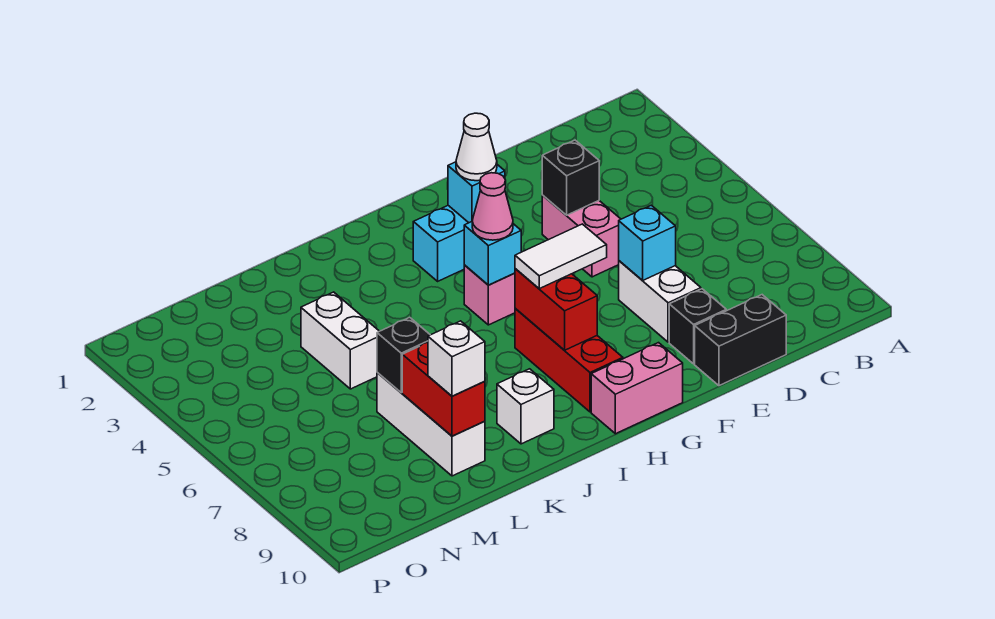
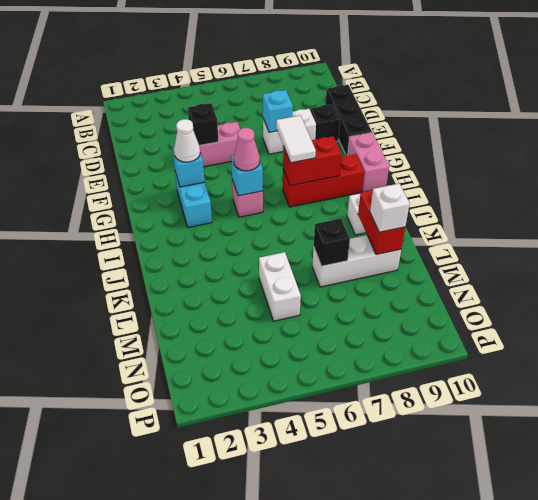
black 1x2 brick [695,295,786,386] -> black 1x3 brick [326,85,372,156]
white 1x2 brick [301,292,379,389] -> white 1x2 brick turned to [259,252,301,321]
red 1x2 brick [402,342,485,436] -> red 1x2 brick turned to [358,190,405,255]

